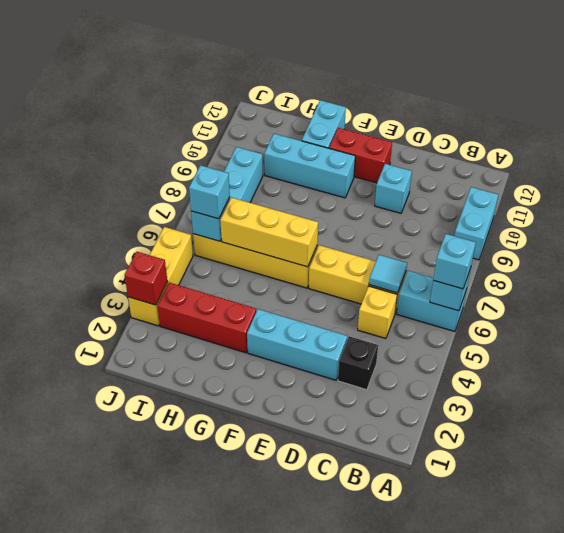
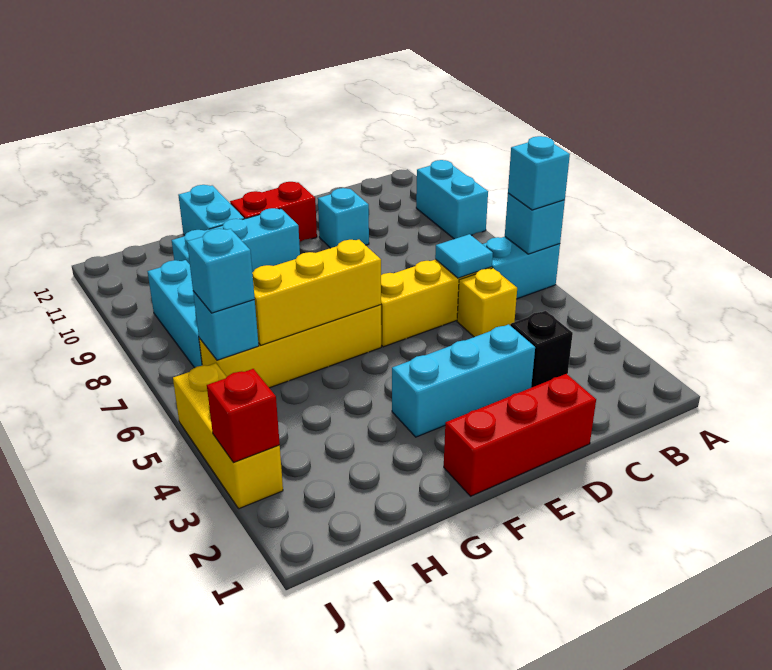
red 1x3 brick [157,283,256,353] -> red 1x3 brick moved to [444,374,596,496]

